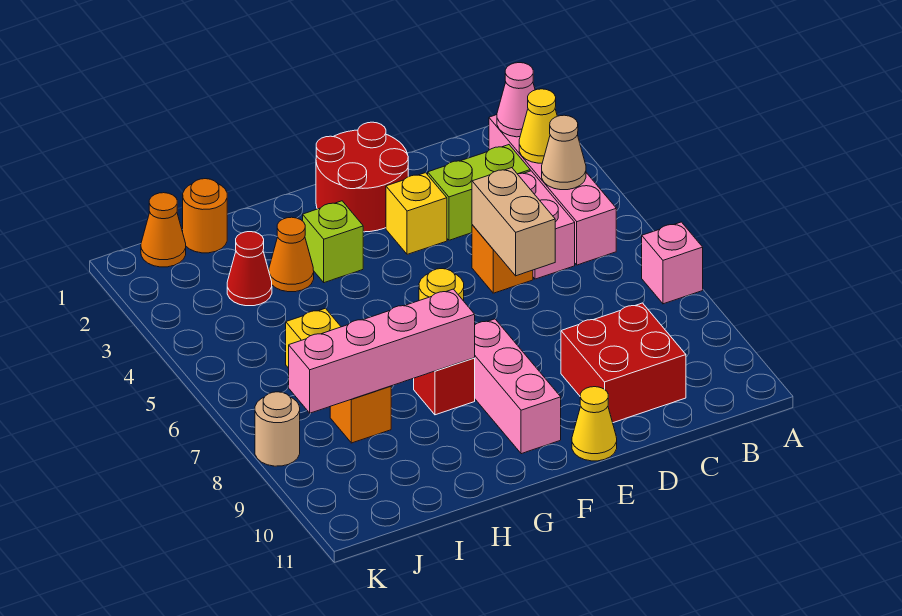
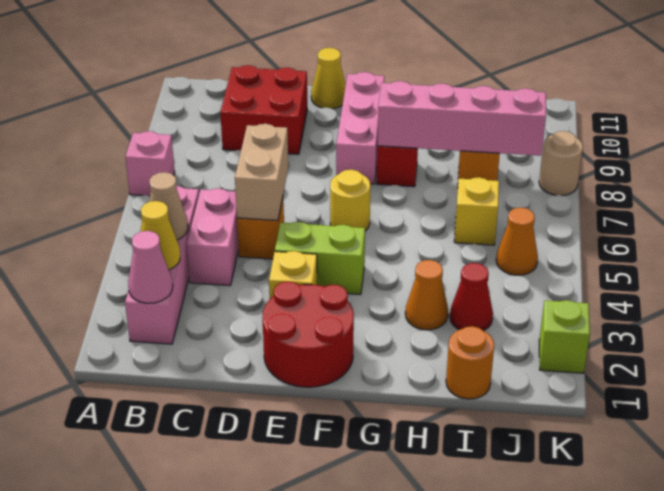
lime 1x2 brick [428,145,530,240] -> lime 1x2 brick moved to [275,222,365,294]
lime 1x1 brick [303,201,363,283] -> lime 1x1 brick moved to [539,300,590,373]
orange 1x1 cone [141,193,186,267] -> orange 1x1 cone moved to [496,207,538,275]

